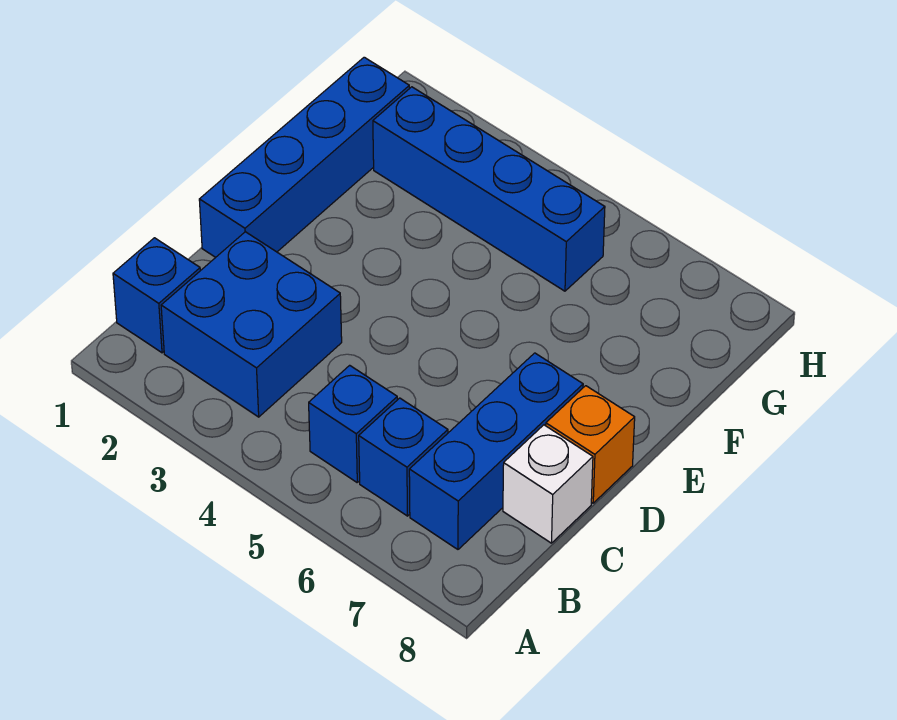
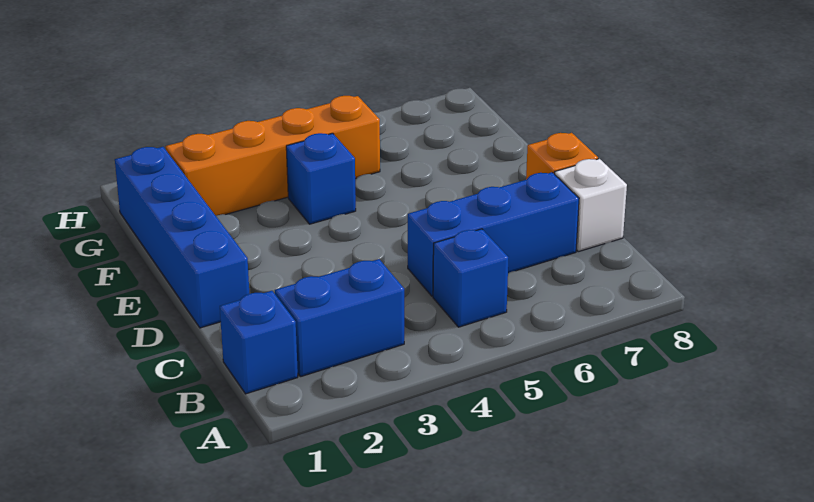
blue 2x2 brick [161,232,342,417] -> blue 1x2 brick [275,259,404,377]
blue 1x1 brick [359,398,448,516] -> blue 1x1 brick moved to [286,133,356,224]
blue 1x3 brick [409,353,583,549] -> blue 1x3 brick turned to [408,172,579,296]
blue 1x4 brick [373,87,605,291] -> orange 1x4 brick [166,96,380,216]

